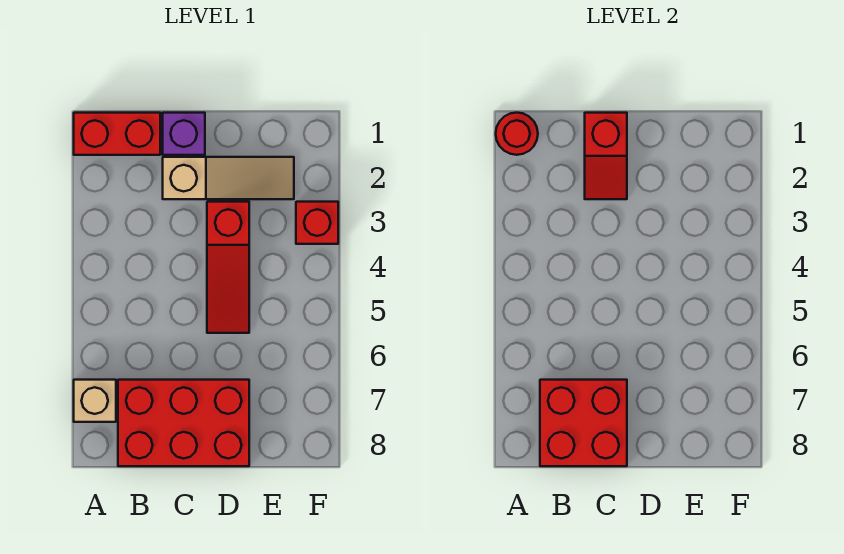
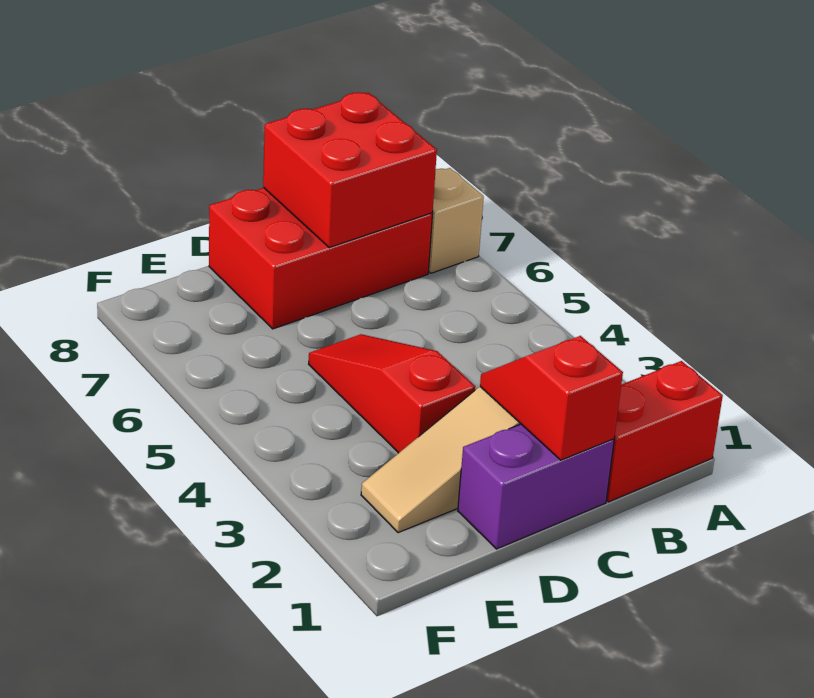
red 1x1 round brick [496,113,538,155] -> none
purple 1x1 brick [163,113,205,155] -> purple 1x2 brick [458,424,614,549]
red 1x1 brick [296,202,338,244] -> none

